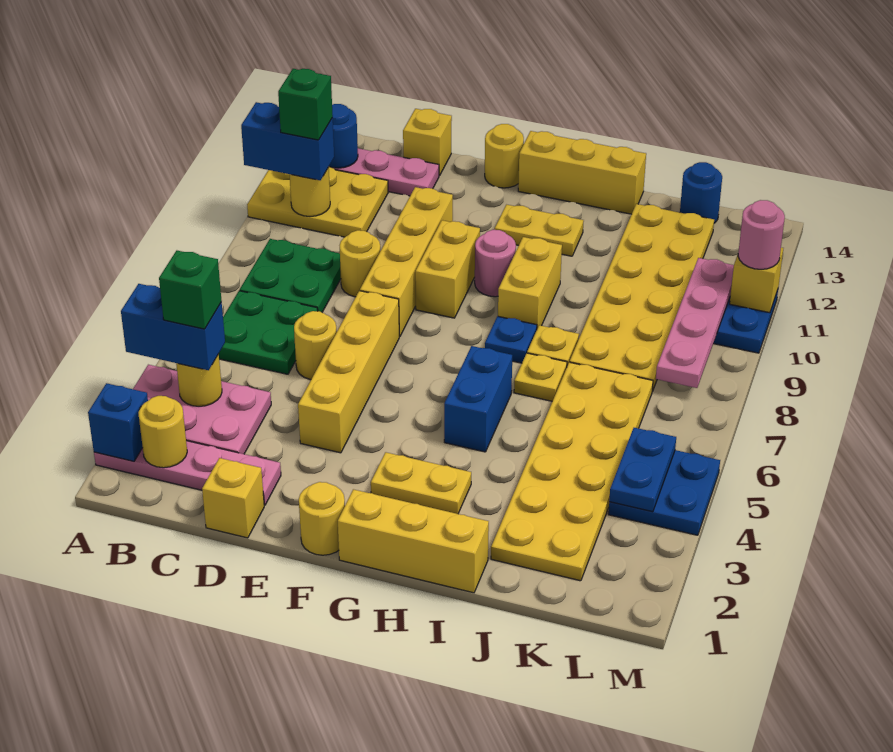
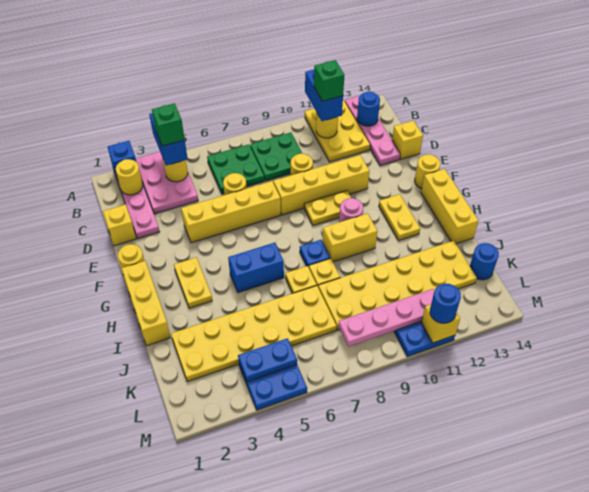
yellow 1x2 brick [415,220,480,318] -> yellow 1x2 plate [304,191,351,226]
pink 1x1 round brick [738,200,785,269] -> blue 1x1 round brick [430,284,461,323]

